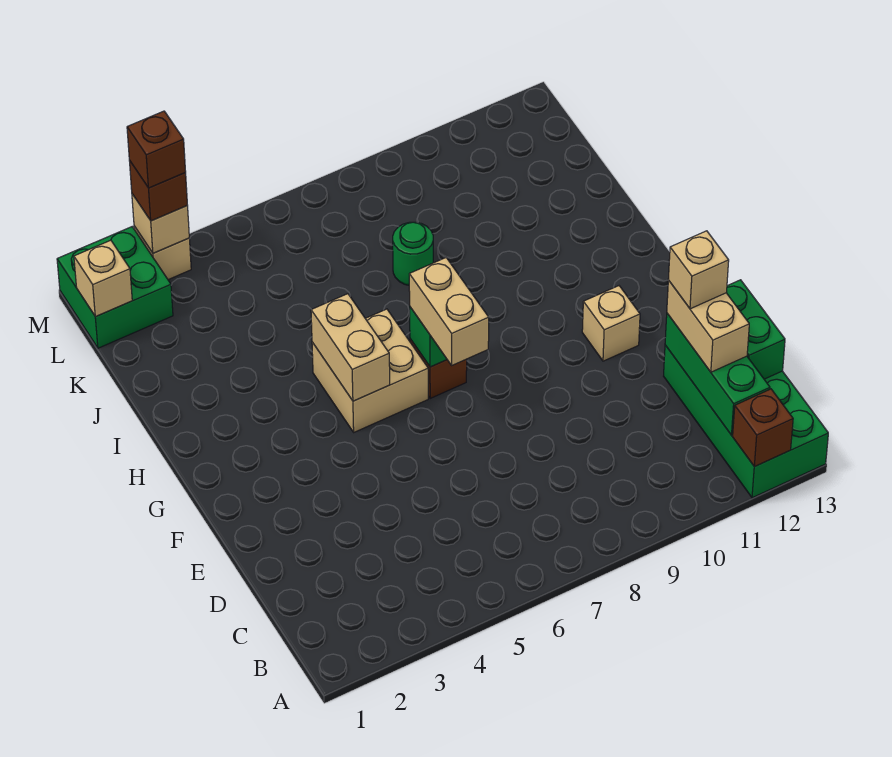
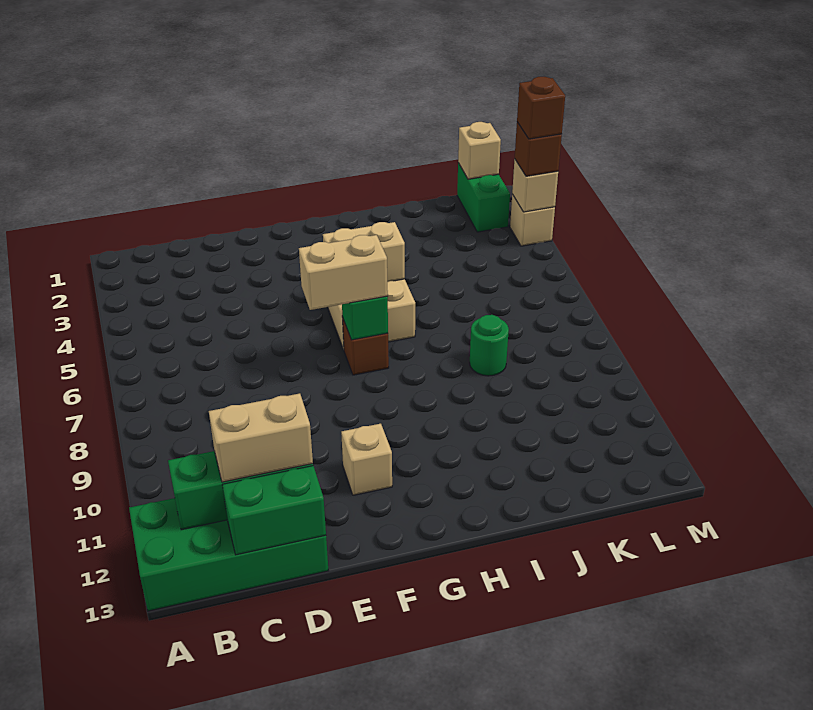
brown 1x1 brick [733,389,793,467] -> none
tan 1x1 brick [668,231,729,309] -> none
green 2x2 brick [57,227,173,348] -> green 1x2 brick [457,163,510,232]

